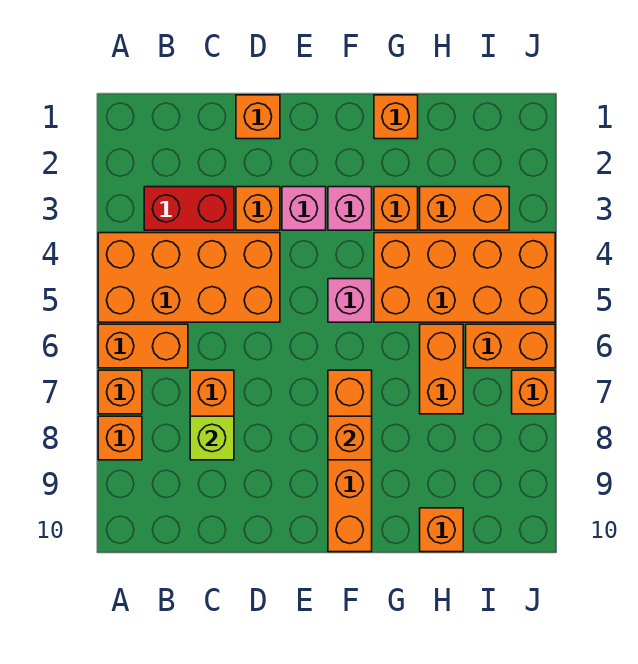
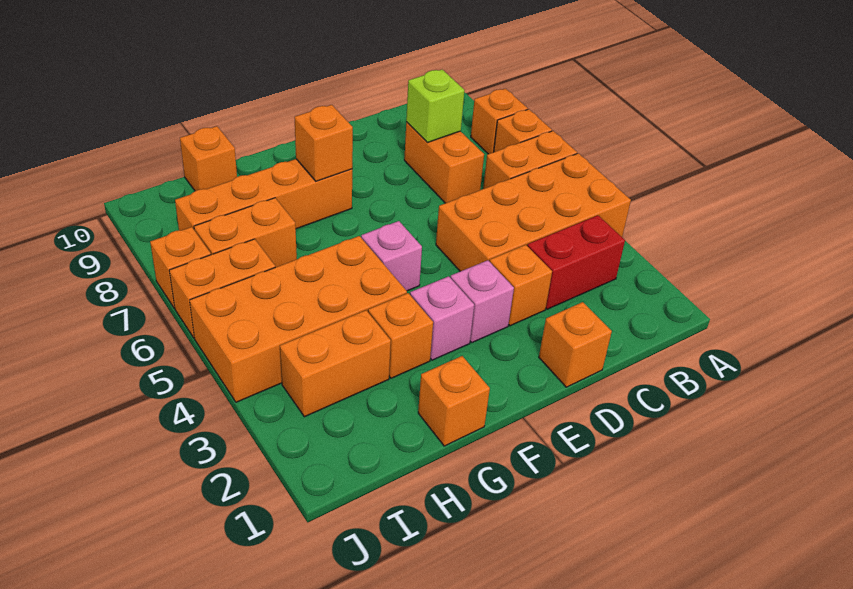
orange 1x4 brick [328,370,372,552] -> orange 1x4 brick turned to [175,159,352,230]
orange 1x2 brick [420,324,463,414] -> orange 1x2 brick turned to [194,198,297,267]

